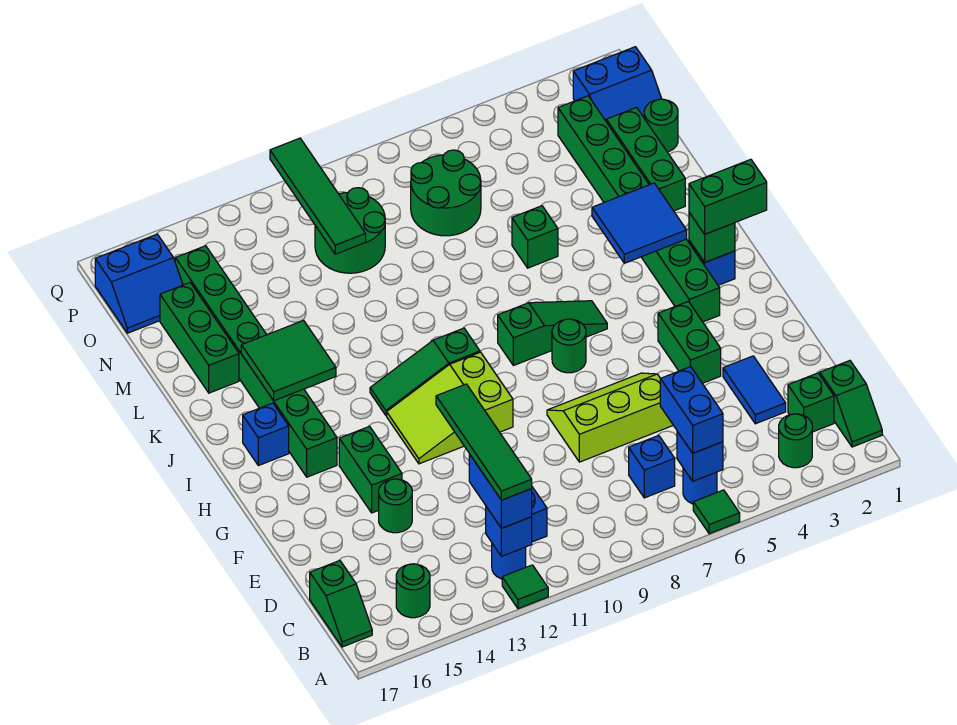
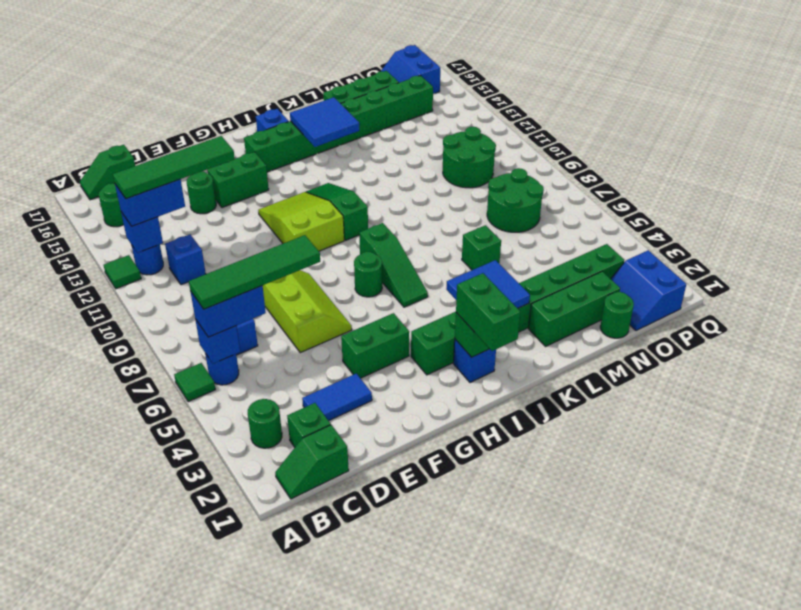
green 2x2 tile [241,321,336,401] -> blue 2x2 tile [290,97,359,147]
green 1x4 tile [270,138,366,254] -> green 1x4 tile moved to [189,235,320,309]

